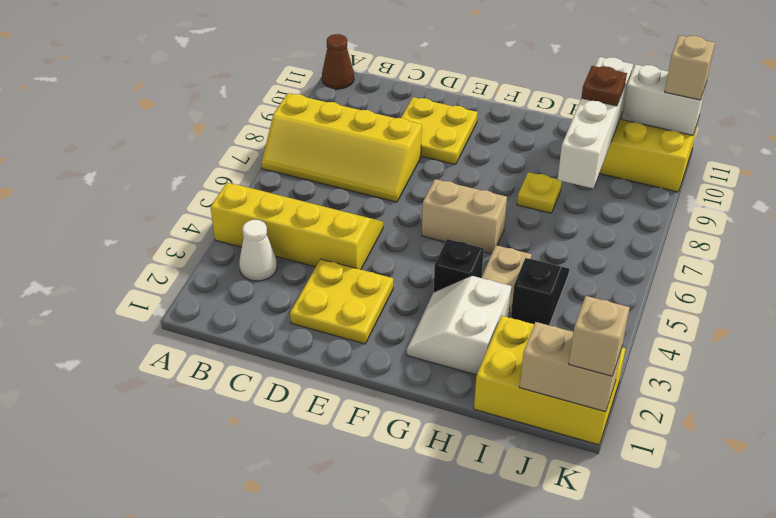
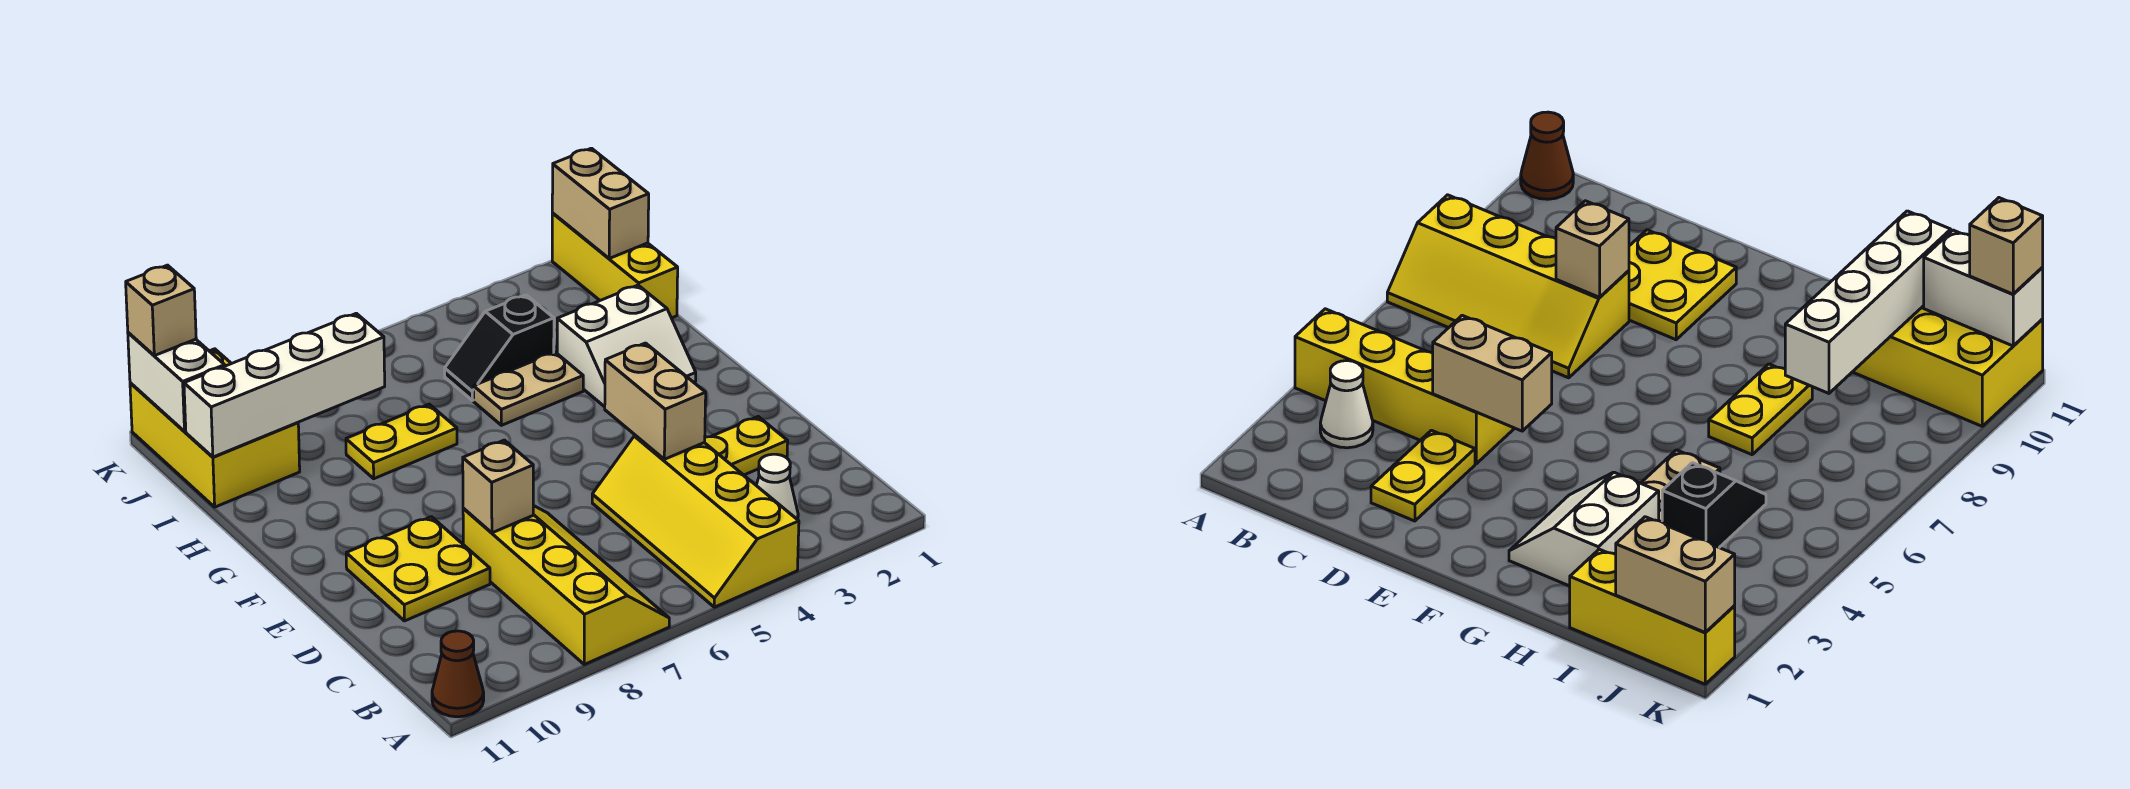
yellow 2x2 plate [290,259,393,344] -> yellow 1x2 plate [704,417,788,475]
tan 1x2 brick [422,179,507,254] -> tan 1x2 brick moved to [605,343,706,459]
black 1x1 brick [434,239,484,293] -> none
yellow 1x1 plate [517,172,562,213] -> yellow 1x2 plate [346,404,457,479]
yellow 2x3 brick [474,316,626,445] -> yellow 1x3 brick [552,213,678,318]
brown 1x1 plate [581,66,627,106] -> none
tan 1x1 brick [569,296,630,376] -> tan 1x1 brick moved to [463,440,533,533]

